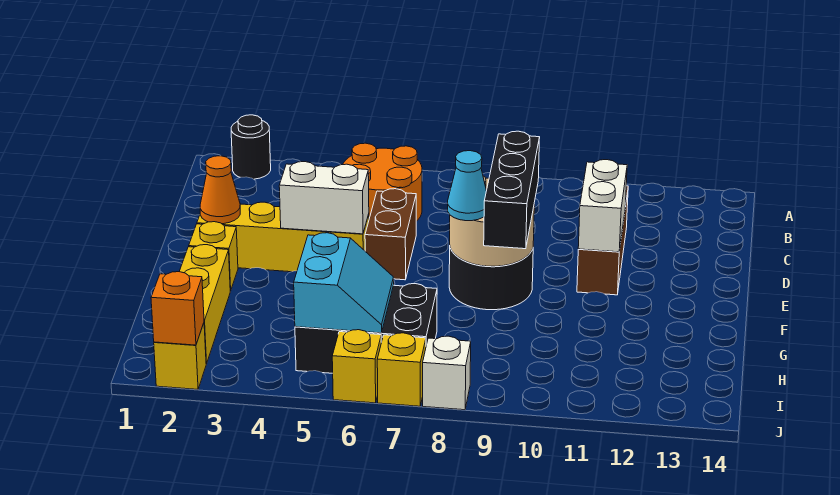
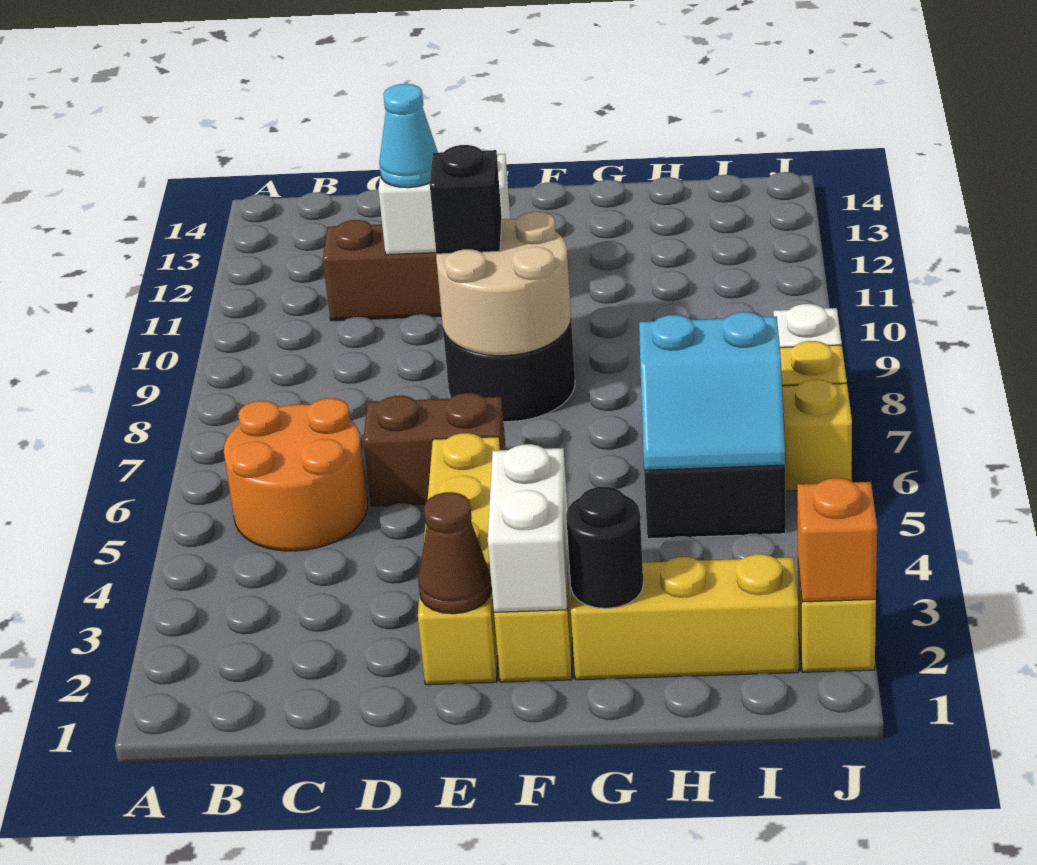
black 1x1 round brick [231,115,271,179] -> black 1x1 round brick moved to [566,487,643,608]
orange 1x1 cone [200,156,240,224] -> brown 1x1 cone [418,492,492,614]
white 1x2 brick [279,162,369,234] -> white 1x2 brick moved to [488,444,568,612]
black 1x3 brick [484,131,540,249] -> black 1x1 brick [430,145,502,254]
cyan 1x1 cone [448,151,486,221] -> cyan 1x1 cone moved to [379,84,438,188]
cyan 2x2 slope [294,233,394,333] -> cyan 2x2 slope turned to [639,312,785,470]

